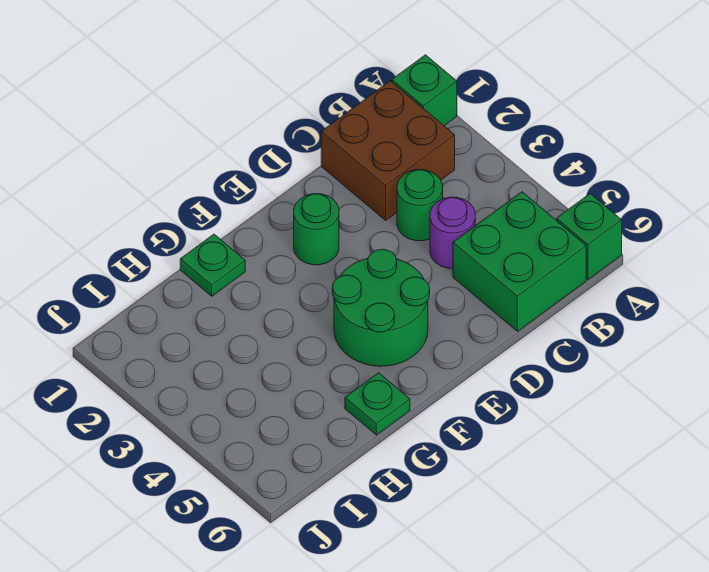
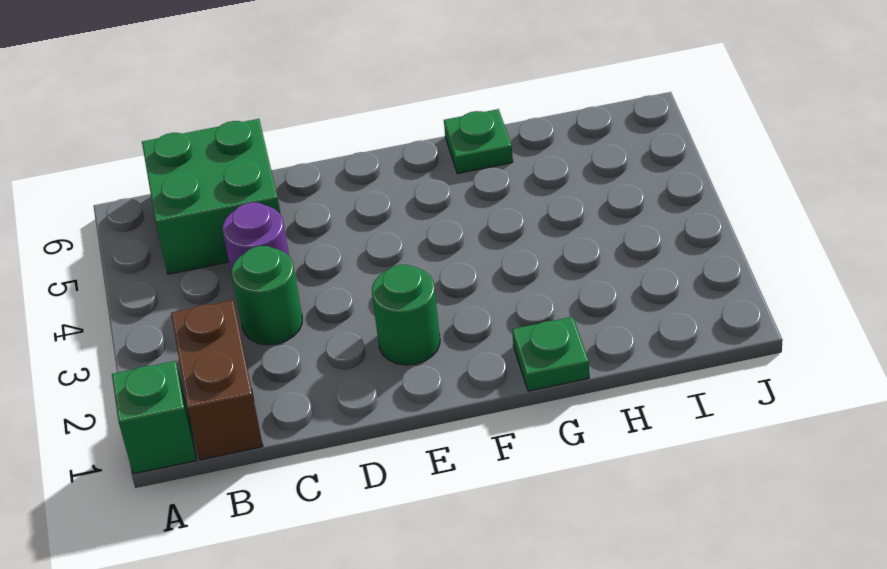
green 1x1 brick [557,194,622,279] -> none
brown 2x2 brick [321,81,455,220] -> brown 1x2 brick [171,300,263,460]
green 2x2 round brick [332,249,430,366] -> none

